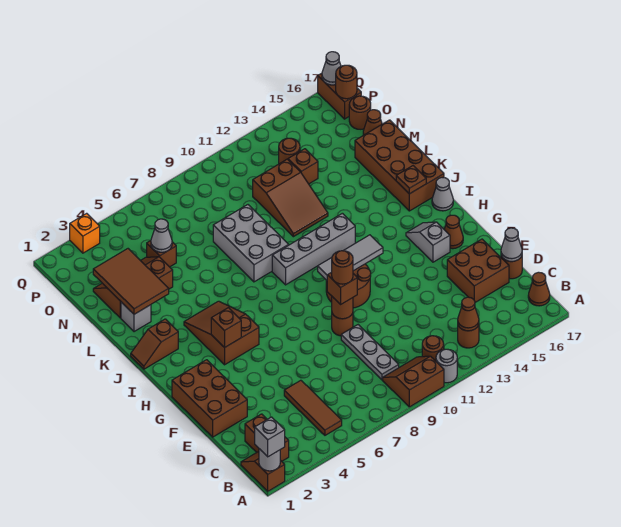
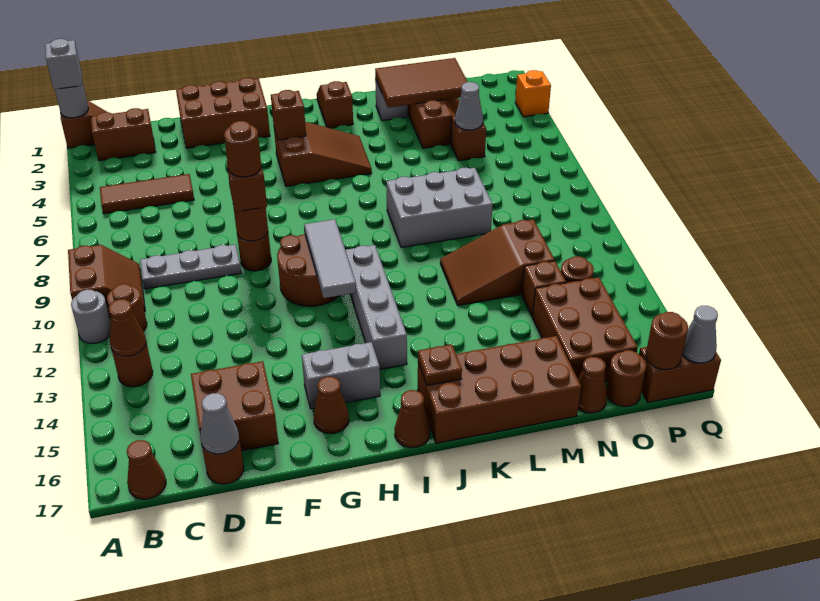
grey 1x2 slope [406,222,450,262] -> grey 1x2 brick [302,342,380,409]
grey 1x1 cone [432,178,453,211] -> brown 1x1 cone [394,390,430,448]
grey 1x4 brick [272,213,355,285] -> grey 1x4 brick moved to [345,245,407,369]
none -> brown 2x3 brick [532,277,638,382]

